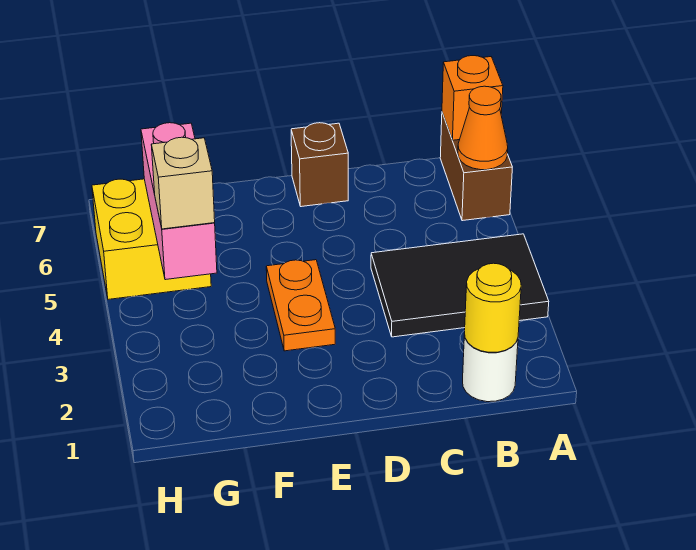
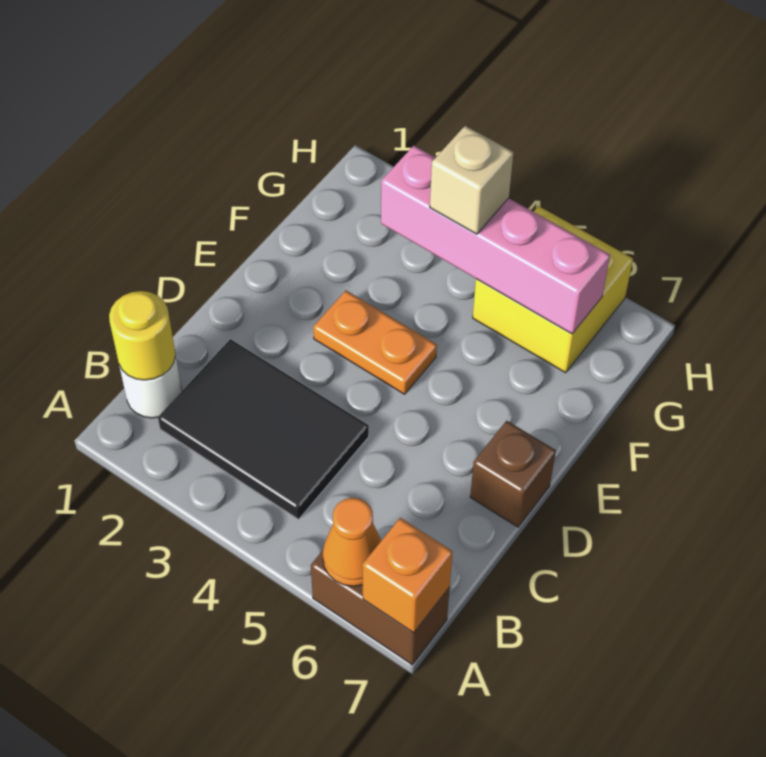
black 2x3 tile [371,234,549,337] -> black 2x3 tile turned to [158,339,369,519]
pink 1x3 brick [141,123,217,280] -> pink 1x4 brick [381,146,610,334]

